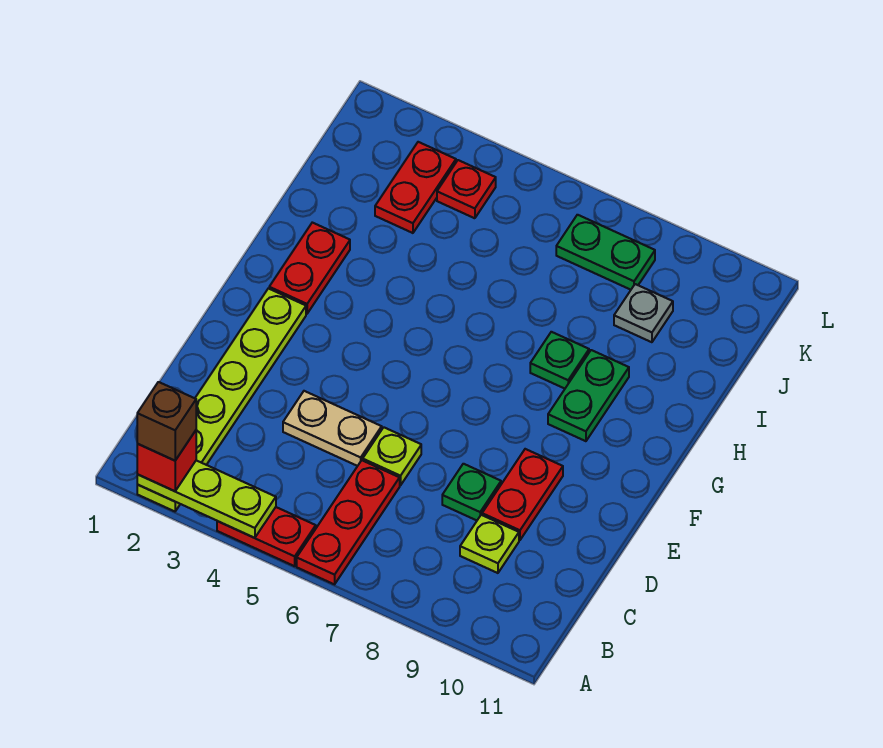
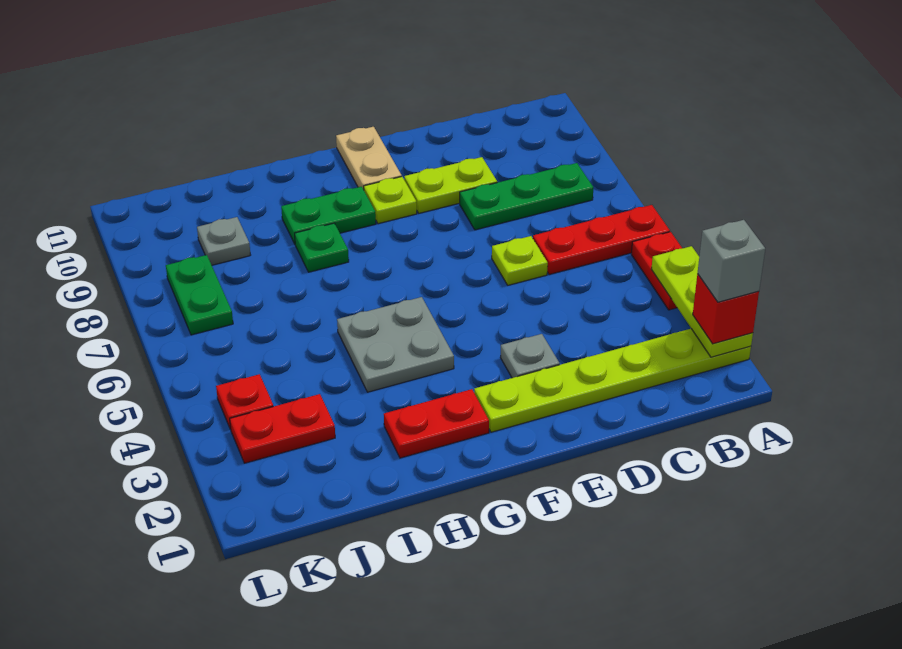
brown 1x1 brick [137,382,196,461] -> grey 1x1 brick [698,220,765,302]
lime 1x1 plate [460,515,519,573] -> lime 1x1 plate moved to [364,177,417,224]
tan 1x2 plate [283,391,382,466] -> tan 1x2 plate moved to [336,127,402,189]
green 1x1 plate [442,464,501,520] -> green 1x3 plate [460,163,593,230]
red 1x2 plate [482,449,563,540] -> lime 1x2 plate [404,157,497,213]
none -> grey 1x1 plate [500,334,560,378]
none -> grey 2x2 plate [337,297,454,392]

